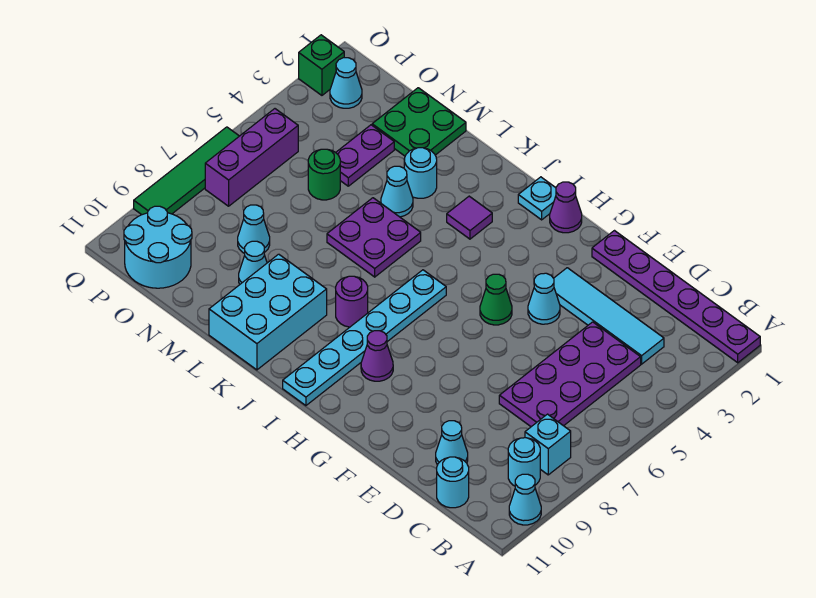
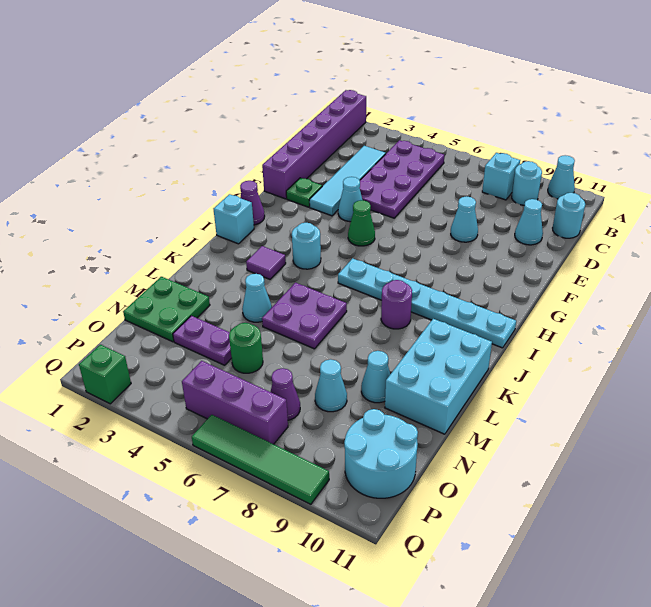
purple 1x6 plate [592,231,760,363] -> purple 1x6 brick [262,90,366,199]
purple 2x4 plate [499,322,641,427] -> purple 2x4 plate turned to [359,140,444,218]
none -> green 1x1 plate [286,178,322,207]
purple 1x1 cone [361,331,393,381] -> purple 1x1 cone moved to [271,368,300,420]
cyan 1x1 plate [518,177,556,220] -> cyan 1x1 brick [214,194,254,244]
cyan 2x3 brick [209,254,327,370] -> cyan 2x3 brick turned to [385,319,492,434]
cyan 1x1 round brick [404,148,437,198] -> cyan 1x1 round brick moved to [292,223,321,269]
cyan 1x1 cone [330,58,362,108] -> cyan 1x1 cone moved to [451,196,478,242]

